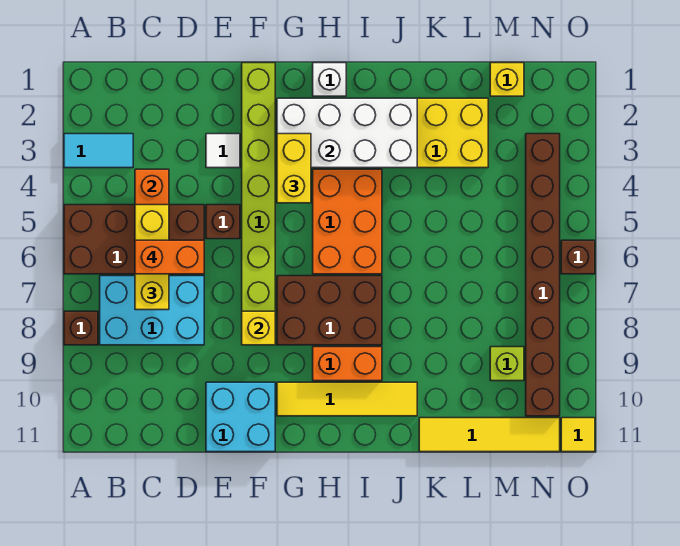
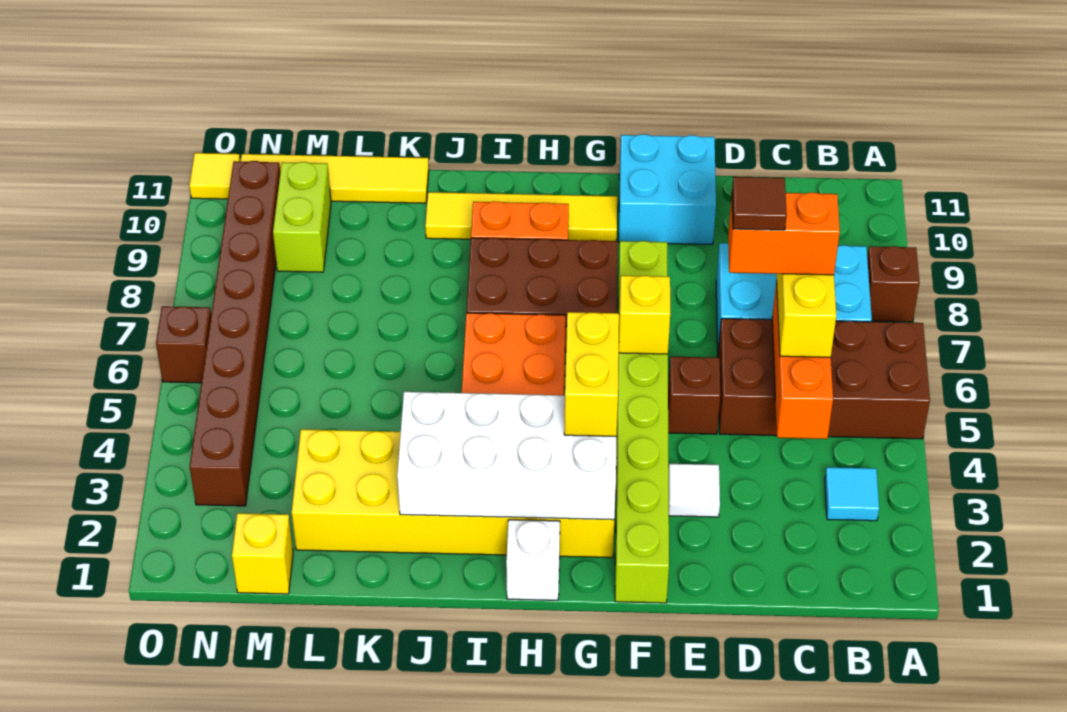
cyan 1x2 tile [64,134,133,168] -> cyan 1x1 tile [825,467,879,521]
none -> brown 1x1 tile [732,177,787,230]
yellow 1x1 brick [242,311,275,345] -> yellow 1x1 brick moved to [619,276,670,354]
lime 1x1 brick [490,347,524,381] -> lime 1x2 brick [273,162,331,272]

